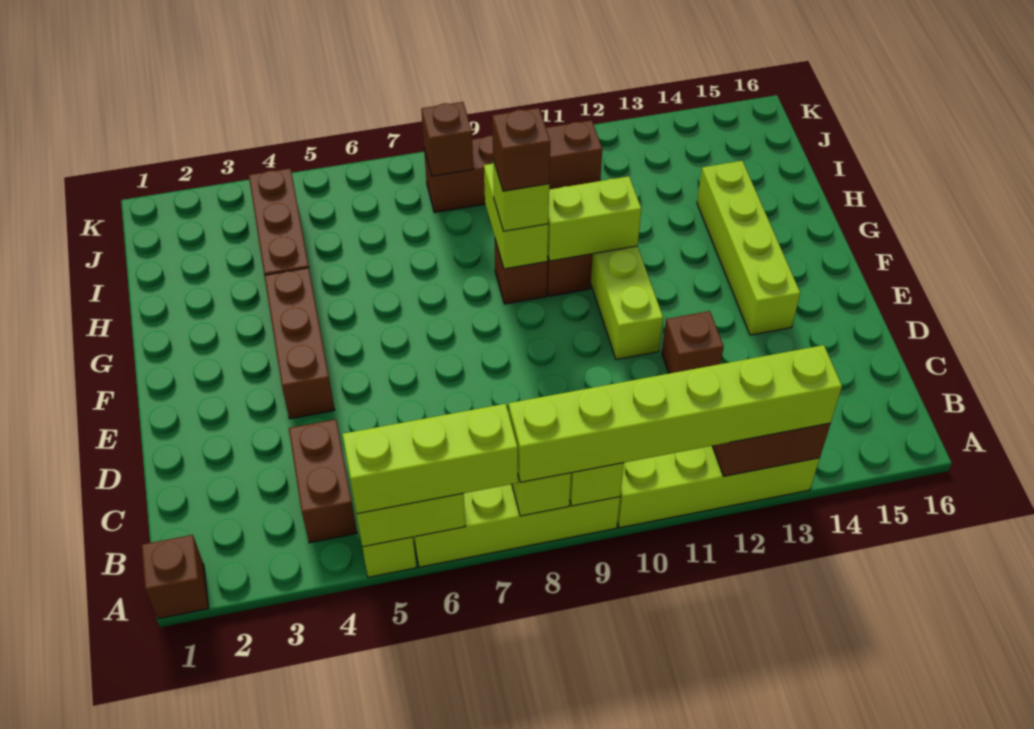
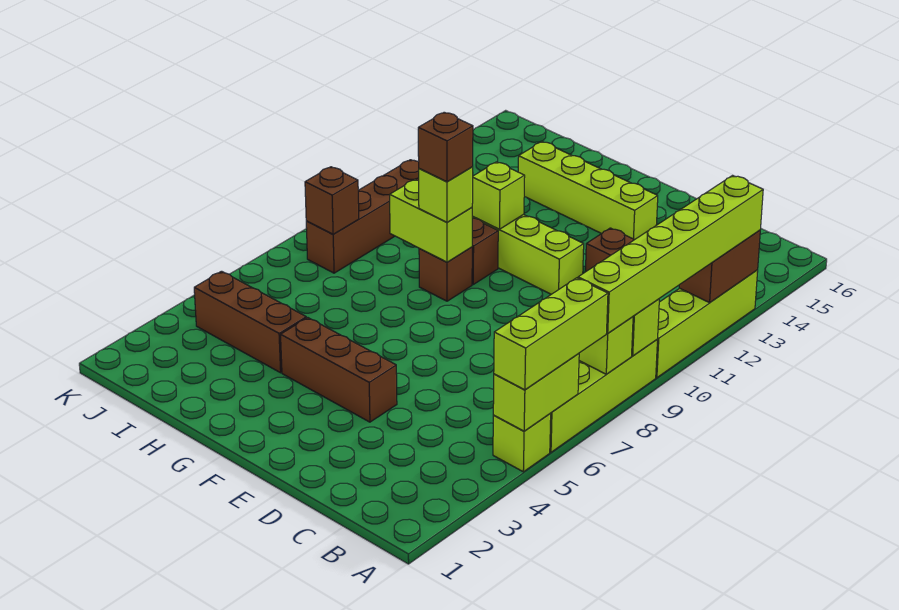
brown 1x1 brick [142,535,209,619] -> none
brown 1x2 brick [289,419,357,543] -> none
lime 1x2 brick [548,176,641,261] -> lime 1x1 brick [472,162,525,229]

